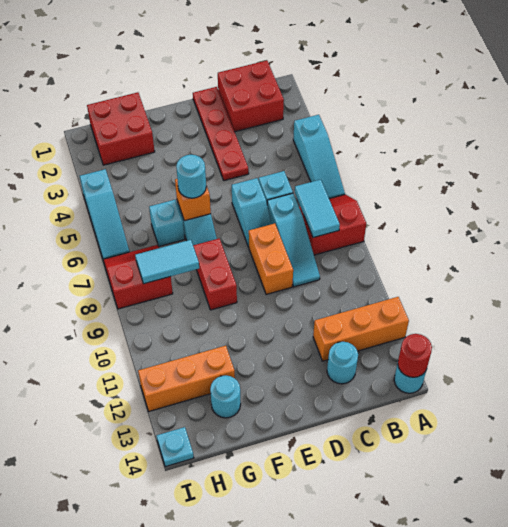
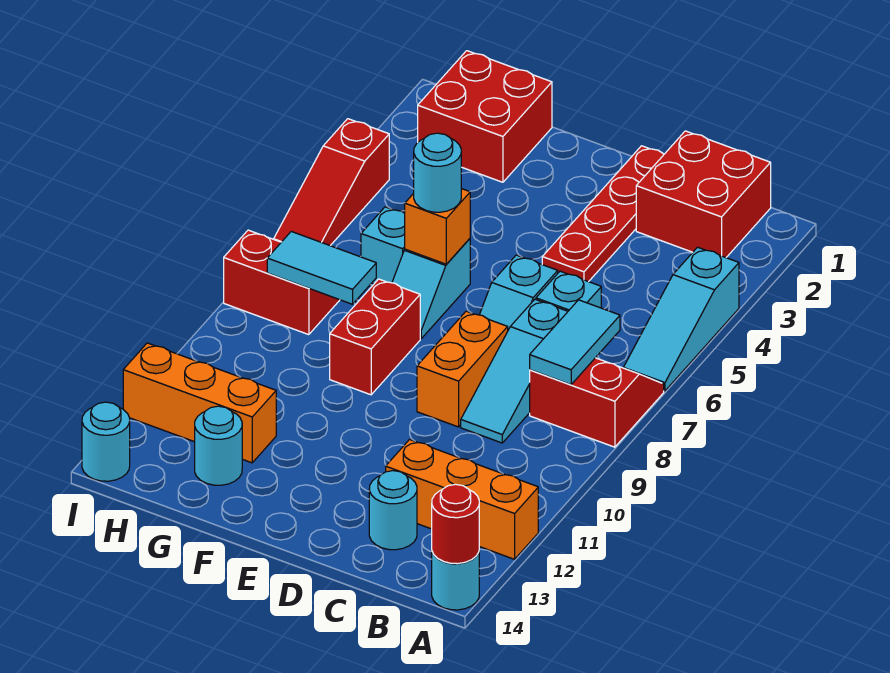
cyan 1x3 slope [80,169,129,259] -> red 1x3 slope [274,119,389,246]
cyan 1x1 plate [156,427,194,467] -> cyan 1x1 round brick [82,402,130,481]

